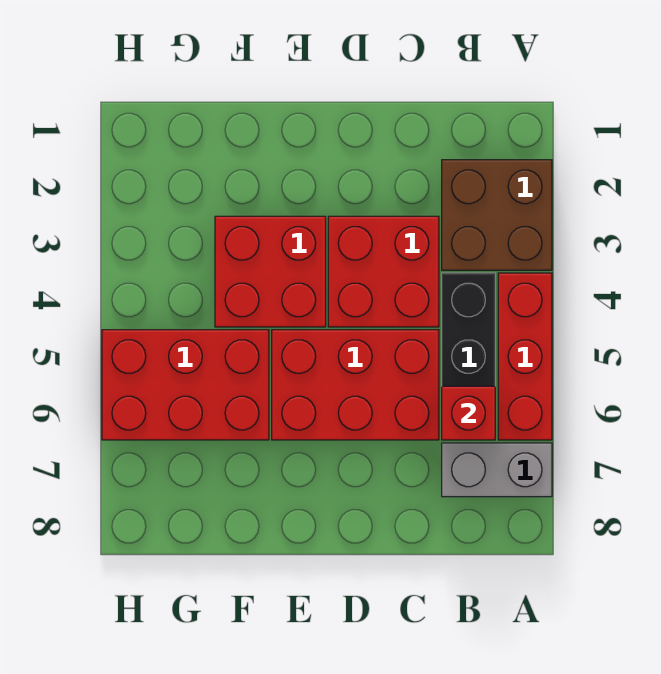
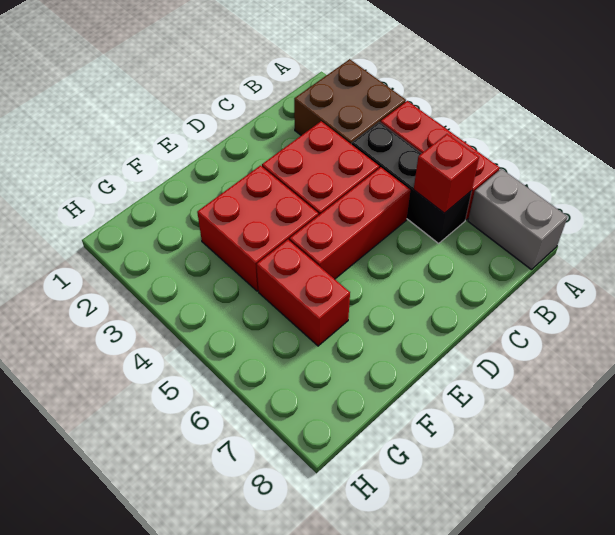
grey 1x2 brick [442,443,552,497] -> grey 1x2 brick turned to [468,169,568,270]
red 2x3 brick [272,330,439,440] -> red 1x3 brick [290,167,410,279]
red 2x3 brick [102,330,269,440] -> red 1x2 brick [257,240,350,346]

